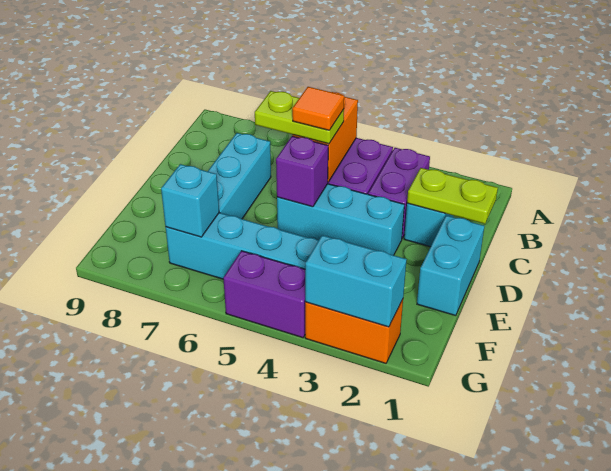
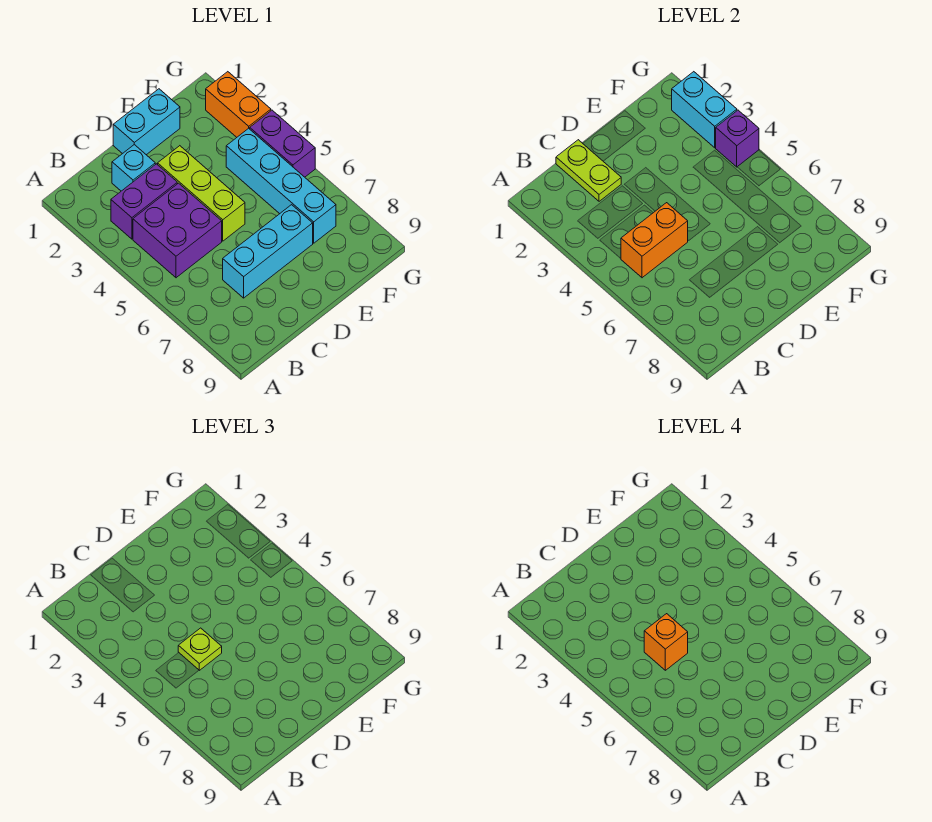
lime 1x2 plate [255,91,344,144] -> lime 1x1 plate [178,628,222,670]
orange 1x1 tile [292,87,344,130] -> orange 1x1 brick [644,614,688,670]
cyan 1x3 brick [277,184,404,255] -> lime 1x3 brick [158,146,245,241]
purple 1x1 brick [276,136,328,207] -> purple 1x1 brick moved to [716,110,759,167]
cyan 1x1 brick [161,164,219,237] -> none

